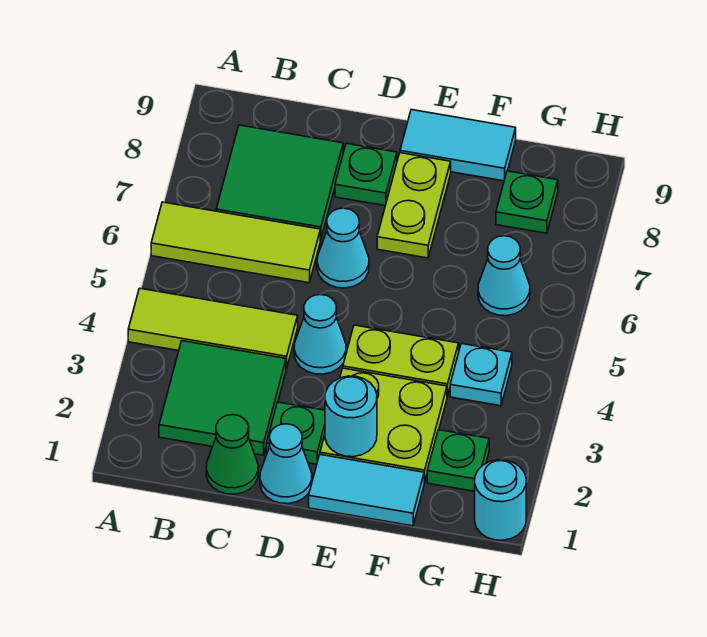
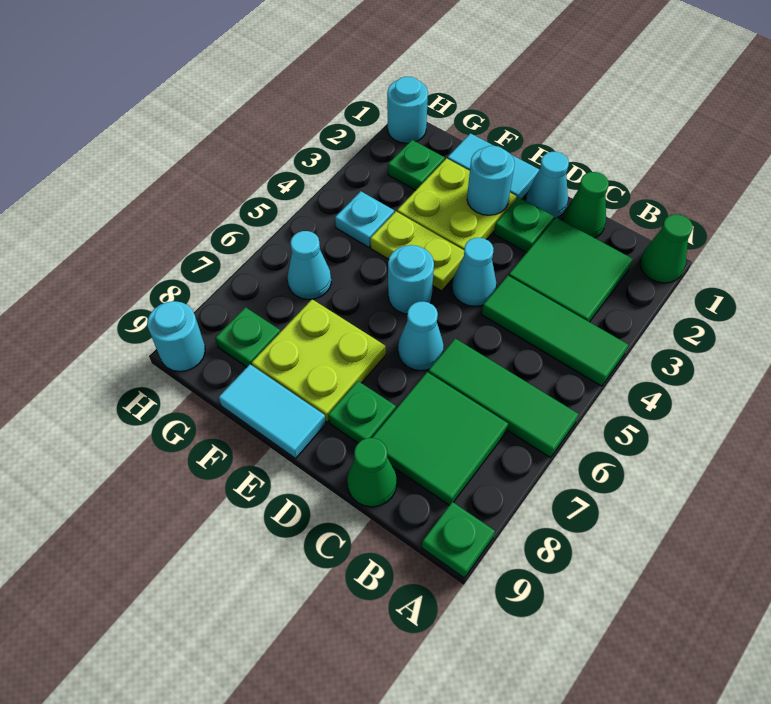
none -> green 1x1 cone [640,214,693,283]
lime 1x3 tile [128,288,298,369] -> green 1x3 tile [482,276,628,386]
lime 1x3 tile [151,202,320,283] -> green 1x3 tile [428,339,579,458]
none -> green 1x1 plate [422,502,495,578]
none -> green 1x1 cone [347,438,397,507]
none -> cyan 1x1 round brick [388,245,434,314]
lime 1x2 plate [377,153,451,258] -> lime 2x2 plate [252,299,386,422]
none -> cyan 1x1 round brick [147,301,205,372]

